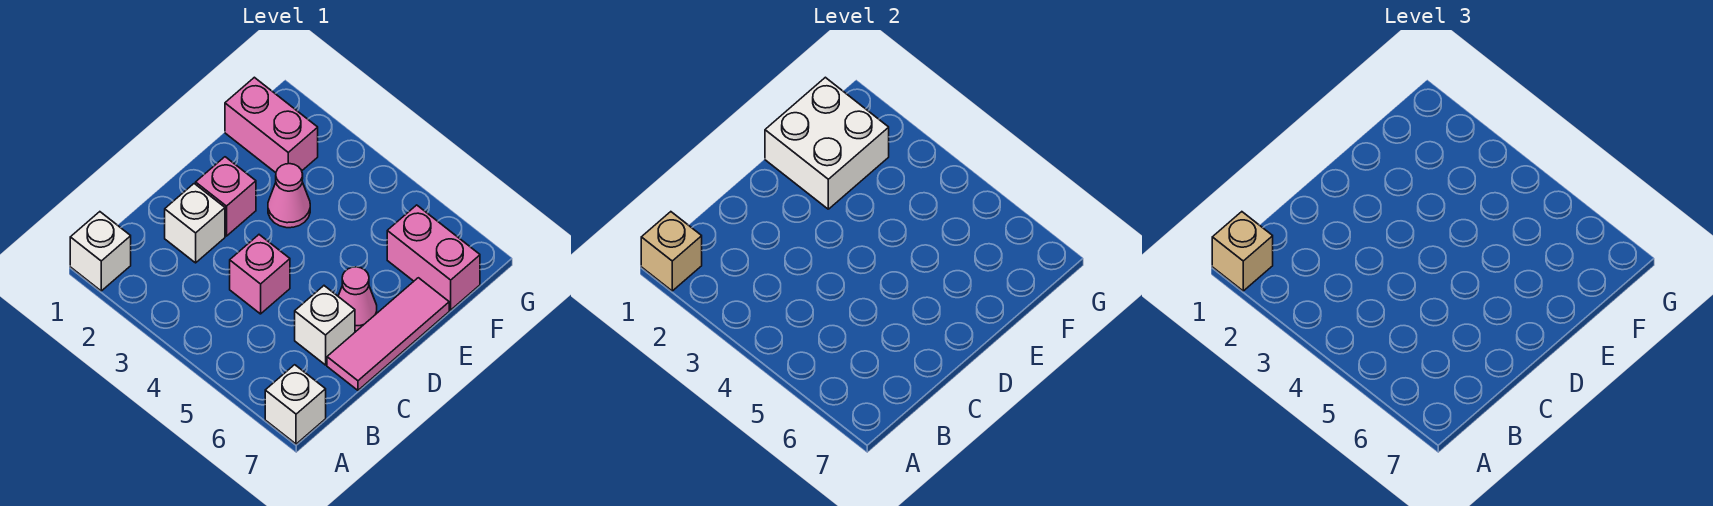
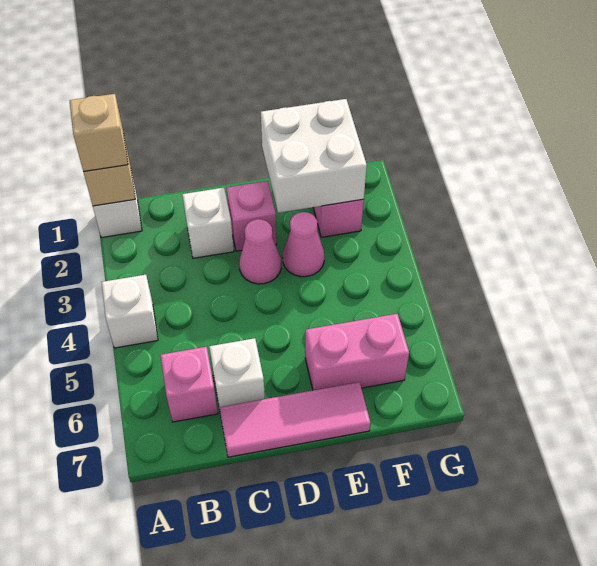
white 1x1 brick [265,365,326,444] -> white 1x1 brick moved to [102,275,158,348]
pink 1x1 brick [230,235,290,314] -> pink 1x1 brick moved to [160,347,218,422]
pink 1x1 cone [338,267,377,331] -> pink 1x1 cone moved to [239,219,281,284]
pink 1x2 brick [387,205,480,310] -> pink 1x2 brick turned to [305,314,409,390]

